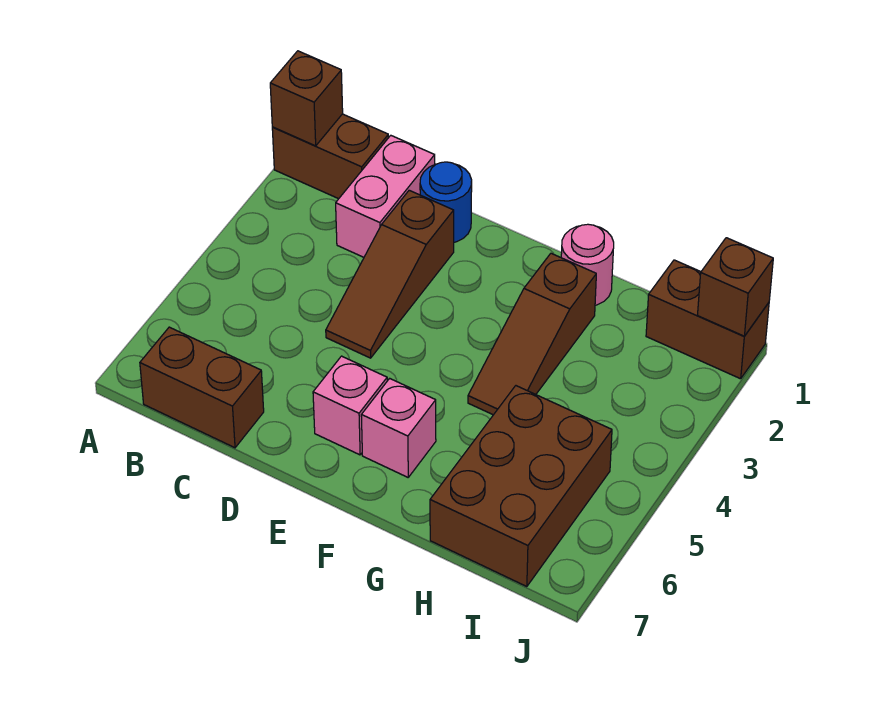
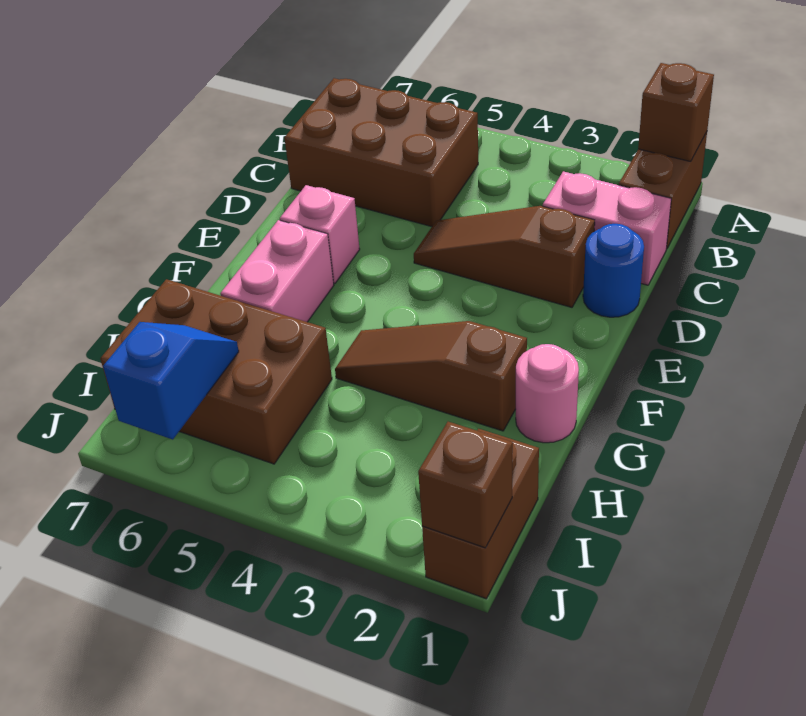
brown 1x2 brick [140,327,264,448] -> brown 2x3 brick [284,78,478,227]
pink 1x1 brick [361,378,436,477] -> pink 1x2 brick [220,220,334,322]
none -> blue 1x2 slope [103,322,239,440]

